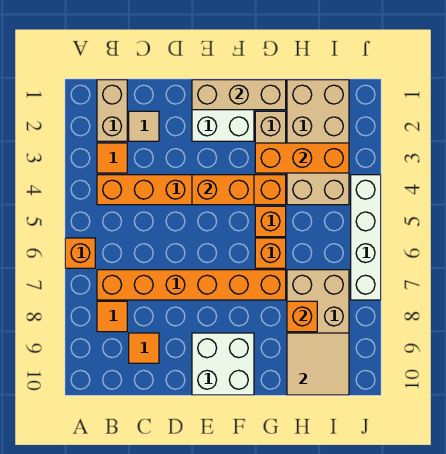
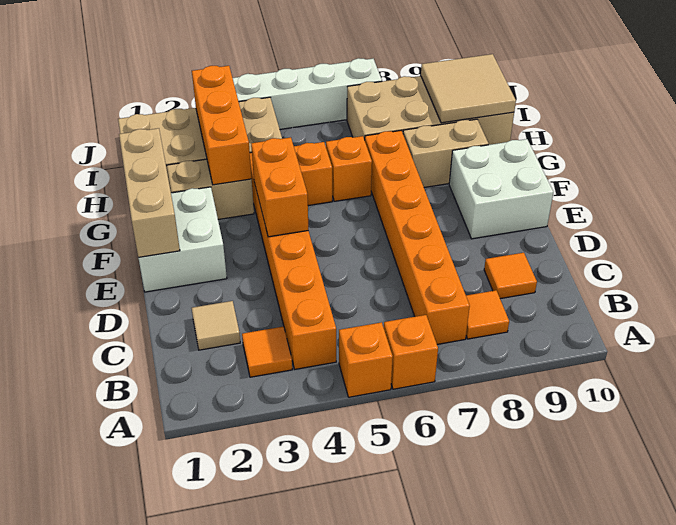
tan 1x2 brick [97,80,127,141] -> tan 1x2 brick moved to [403,119,489,187]
orange 1x1 brick [287,301,317,332] -> orange 1x1 brick moved to [339,322,393,397]

